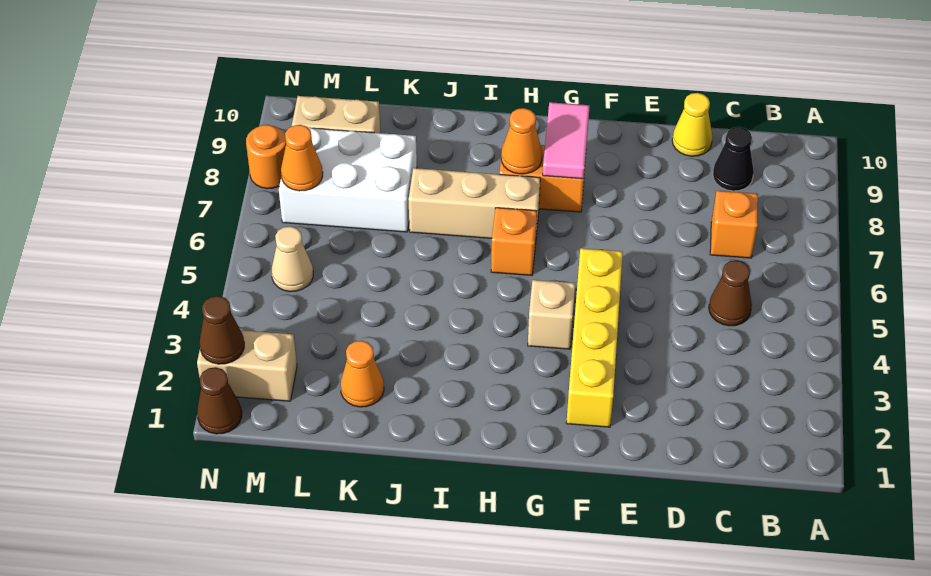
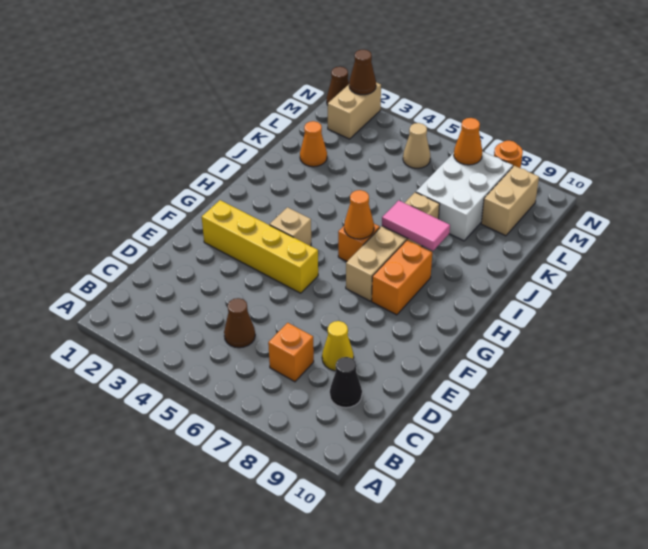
yellow 1x1 cone [672,93,712,156] -> yellow 1x1 cone moved to [322,321,354,371]
pink 1x2 tile [543,102,590,179] -> pink 1x2 tile moved to [382,200,450,251]
tan 1x3 brick [408,168,540,238] -> tan 1x4 brick [346,192,440,301]
orange 1x1 cone [501,108,542,174] -> orange 1x1 cone moved to [344,190,374,239]

